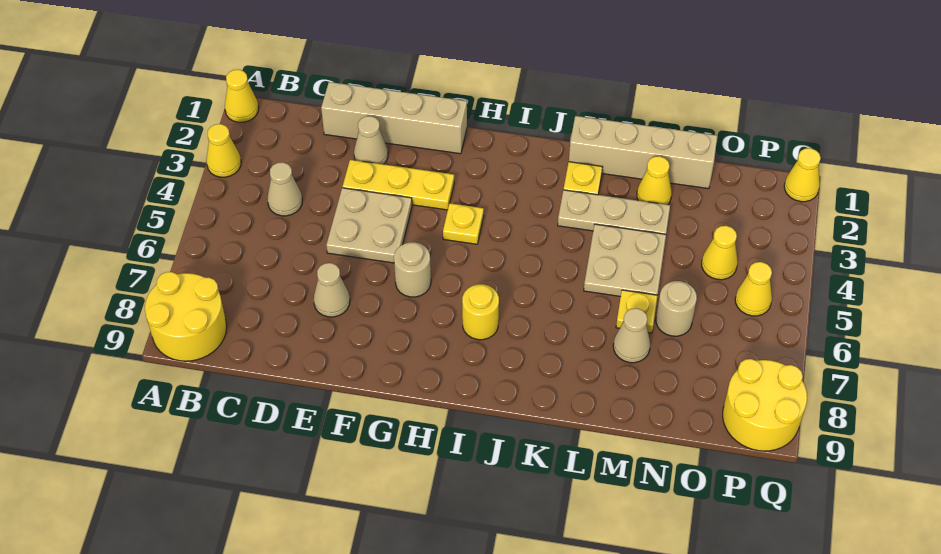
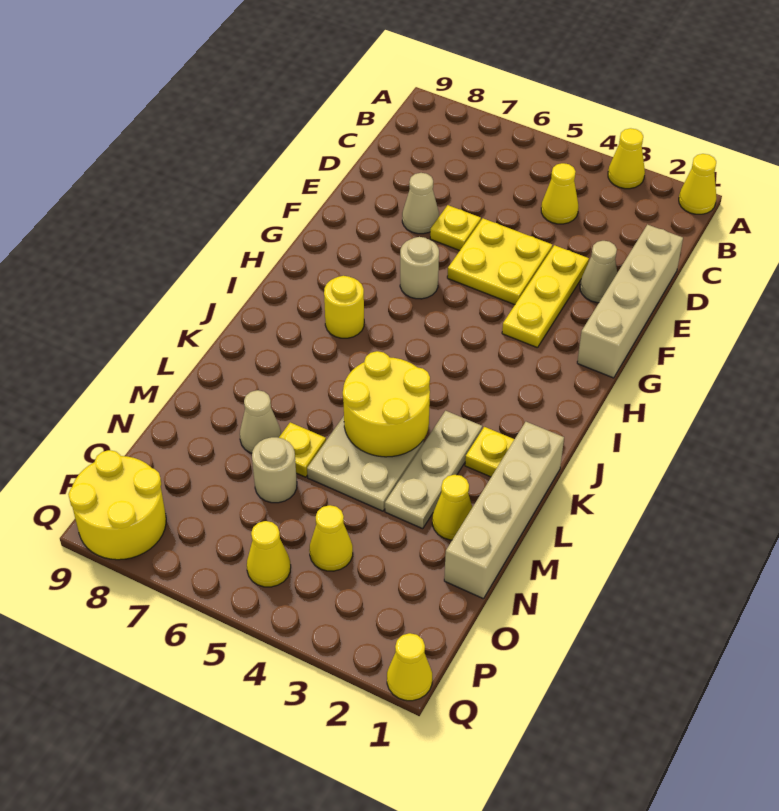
yellow 2x2 round brick [145,272,227,361] -> yellow 2x2 round brick moved to [343,351,430,457]
tan 1x1 cone [267,162,302,216] -> yellow 1x1 cone [541,163,578,224]
tan 2x2 plate [326,188,412,263] -> yellow 2x2 plate [447,218,552,305]
yellow 1x1 plate [443,203,484,244] -> yellow 1x1 plate moved to [430,205,481,251]

